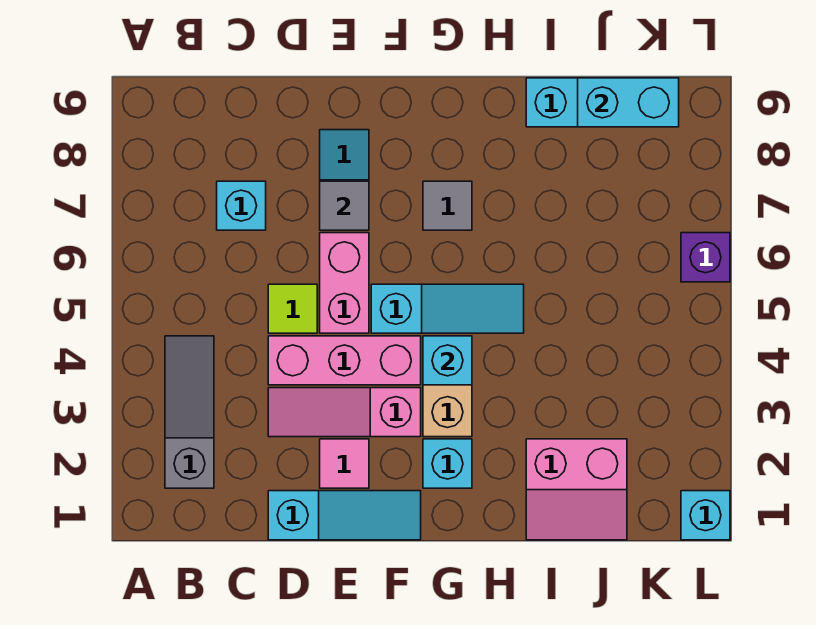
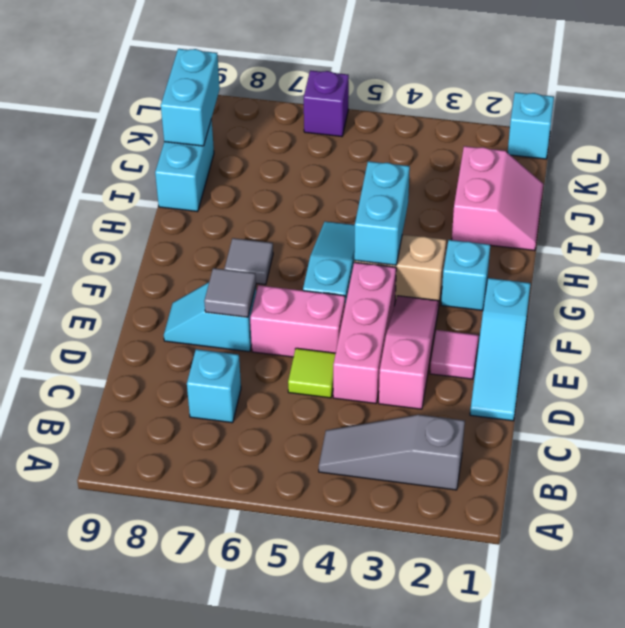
cyan 1x3 slope [268,491,421,540] -> cyan 1x3 slope turned to [470,278,531,421]
pink 1x3 slope [268,388,421,437] -> pink 1x3 slope turned to [379,296,439,409]
cyan 1x1 brick [423,336,472,385] -> cyan 1x2 brick [354,161,410,265]

